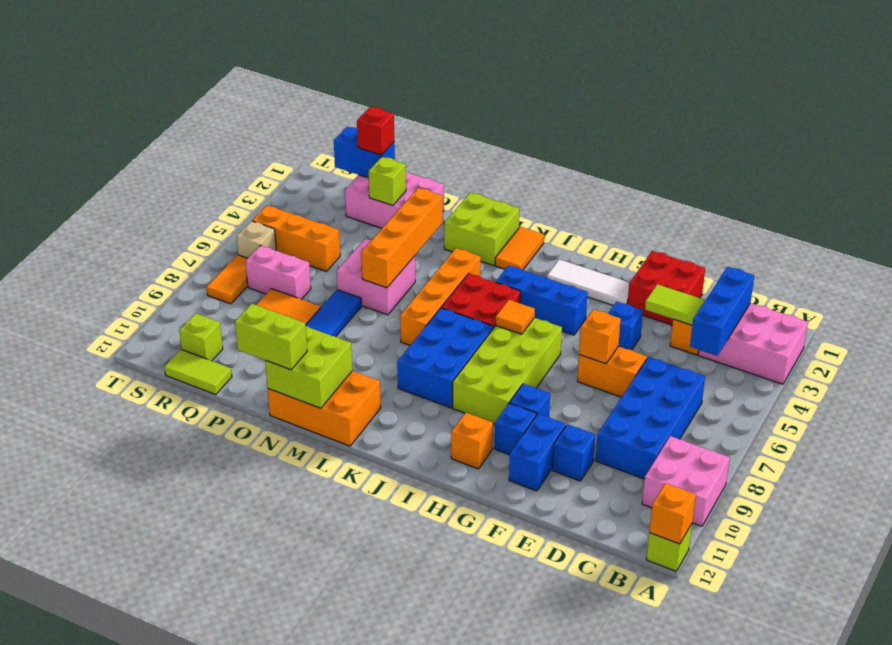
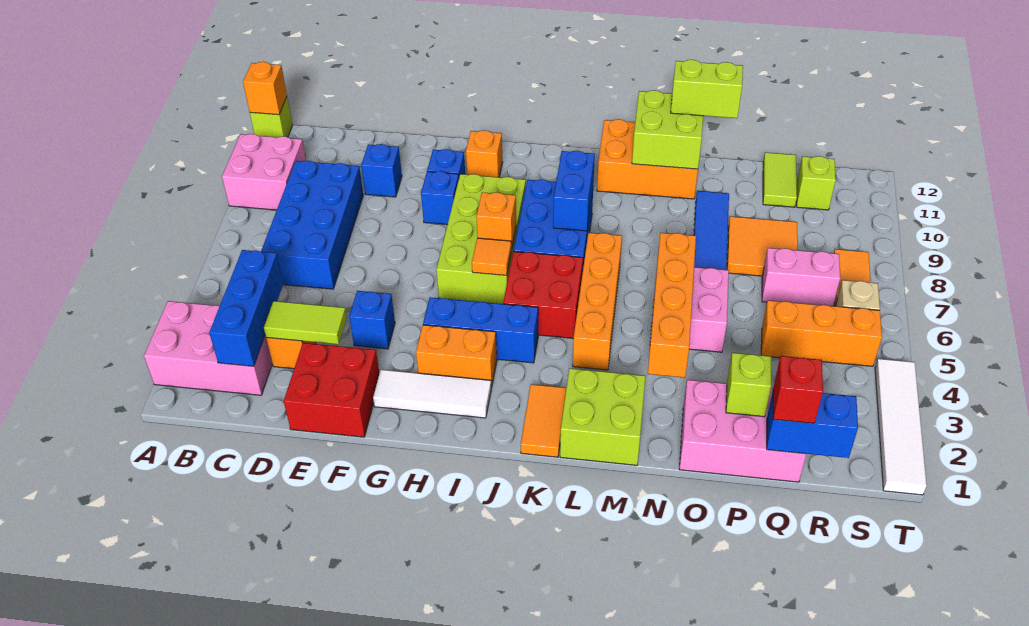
orange 1x2 brick [577,346,647,397] -> orange 1x2 brick moved to [416,325,497,388]
orange 1x1 brick [579,309,621,364] -> orange 1x1 brick moved to [476,192,516,249]
blue 1x2 brick [509,414,566,491] -> blue 1x2 brick moved to [553,151,595,231]
lime 1x2 tile [164,349,232,395] -> lime 1x2 tile turned to [763,152,797,207]
none -> white 1x4 tile [875,359,927,495]

